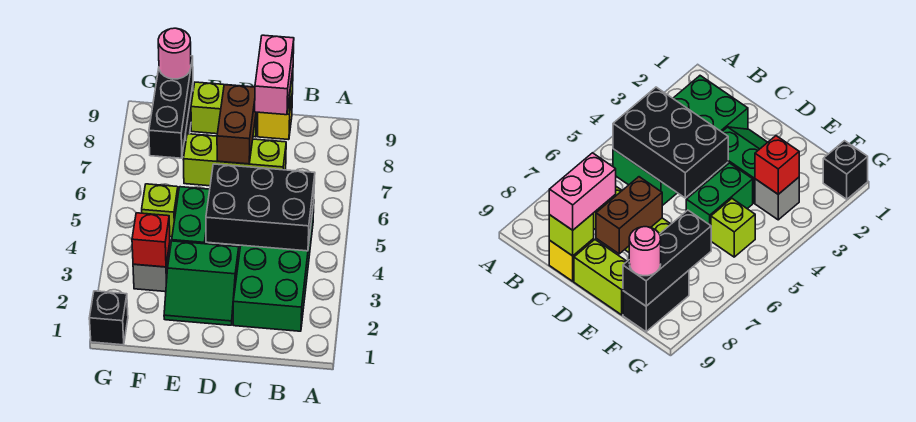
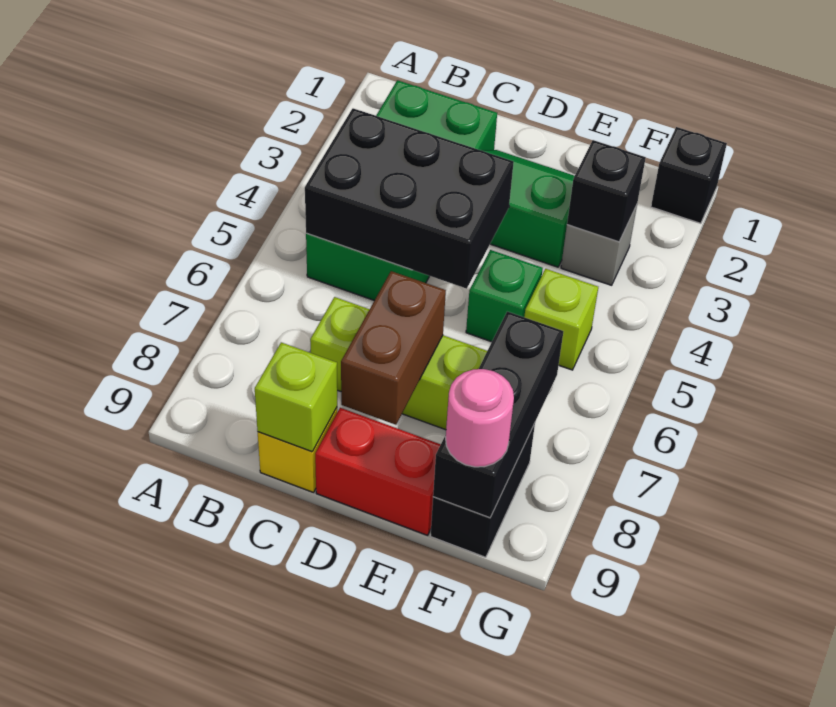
pink 1x2 brick [255,35,294,115] -> none
lime 1x2 brick [191,82,258,137] -> red 1x2 brick [315,408,441,535]
green 1x2 brick [172,187,210,244] -> green 1x1 brick [466,250,543,342]
red 1x1 brick [132,213,170,267] -> black 1x1 brick [567,140,646,242]

